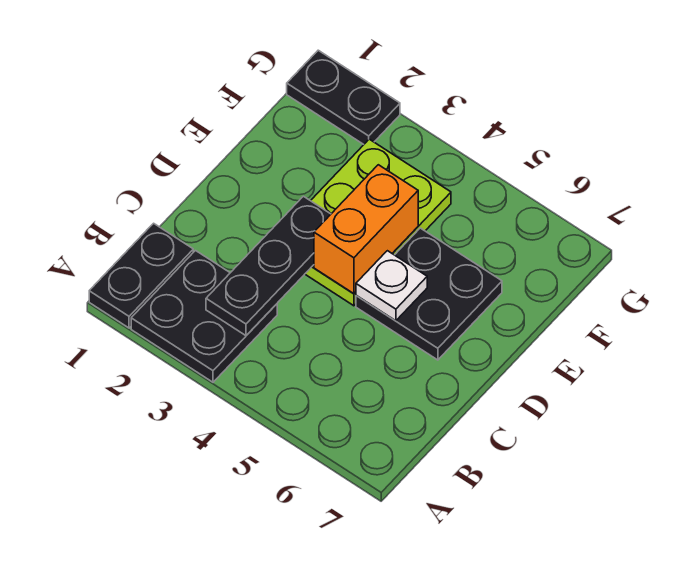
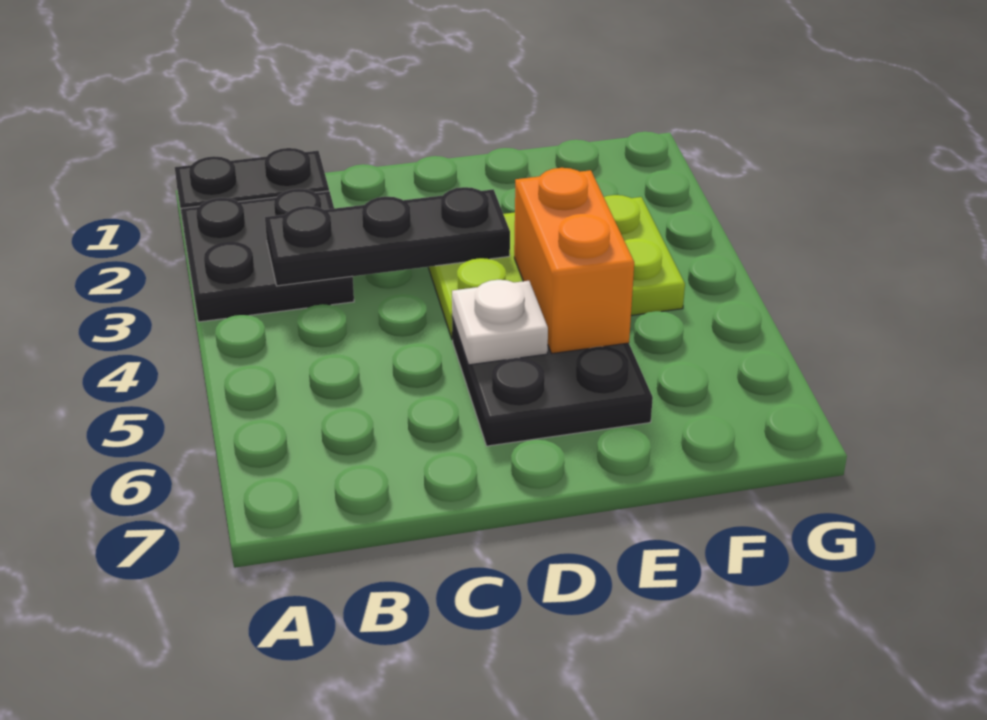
orange 1x2 brick [314,165,418,294] -> orange 1x2 brick turned to [514,168,634,353]
black 1x2 plate [287,50,400,144] -> none

